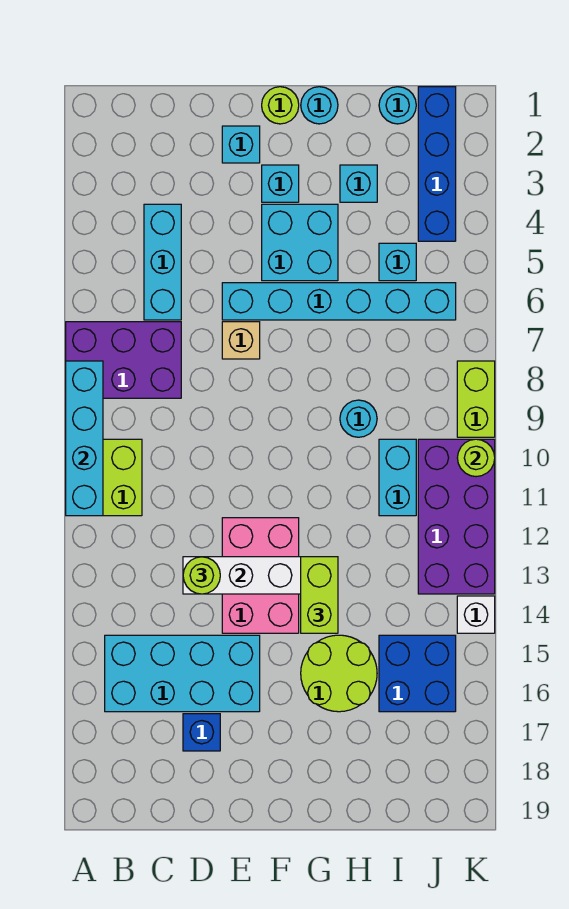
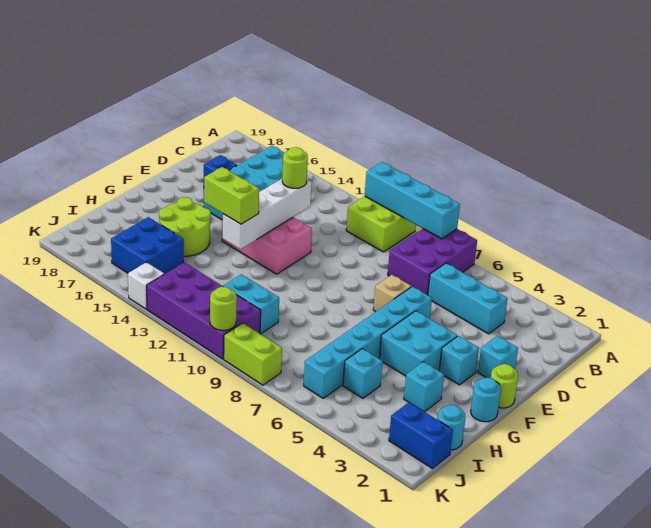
cyan 1x1 round brick [340,400,377,437] -> none
blue 1x4 brick [418,87,456,241] -> blue 1x2 brick [389,402,453,468]

